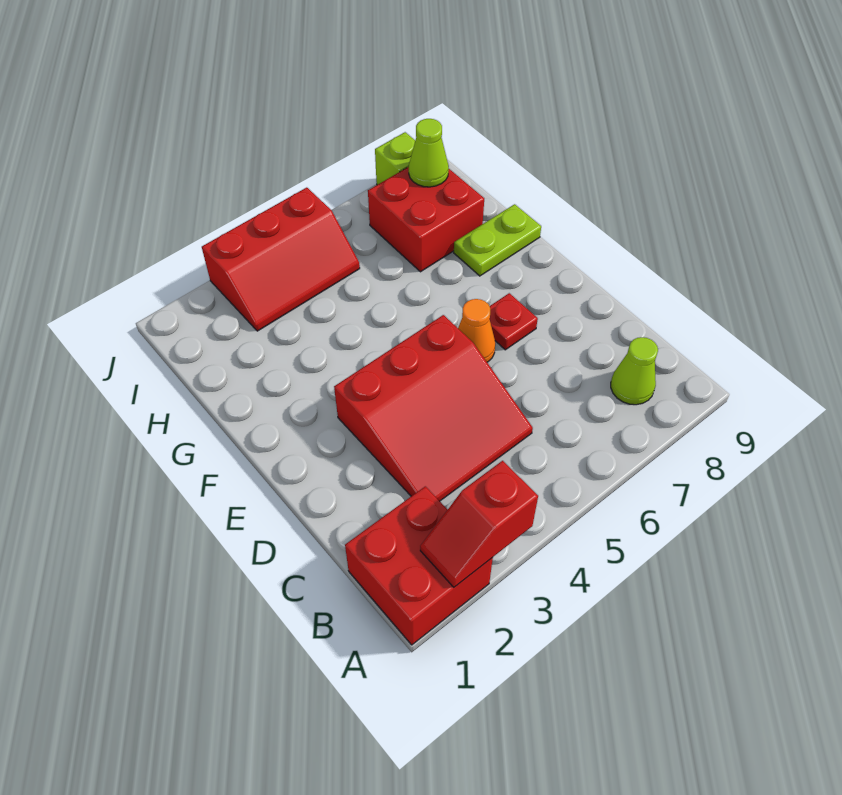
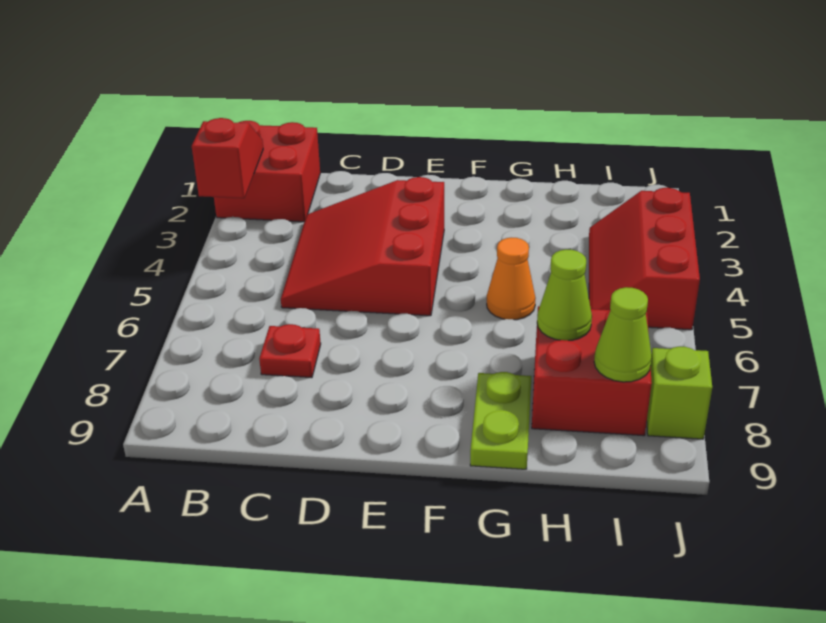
lime 1x1 cone [611,337,658,405] -> lime 1x1 cone moved to [537,249,592,341]
orange 1x1 cone [458,299,495,362] -> orange 1x1 cone moved to [487,238,536,320]
red 1x1 plate [490,293,538,350] -> red 1x1 plate moved to [259,324,321,378]

